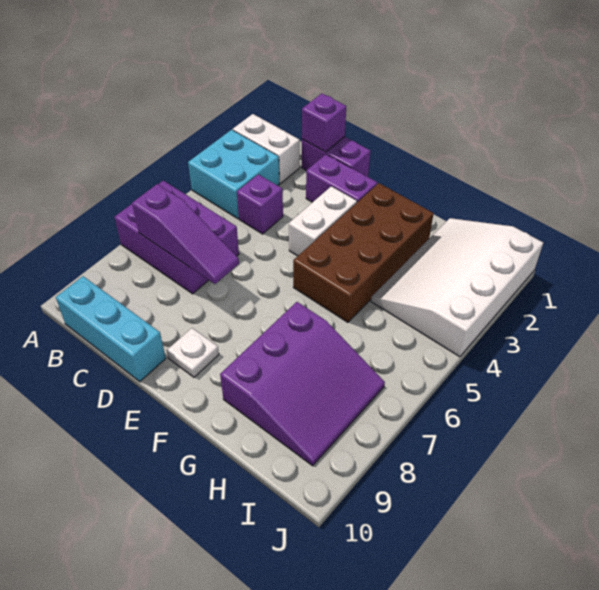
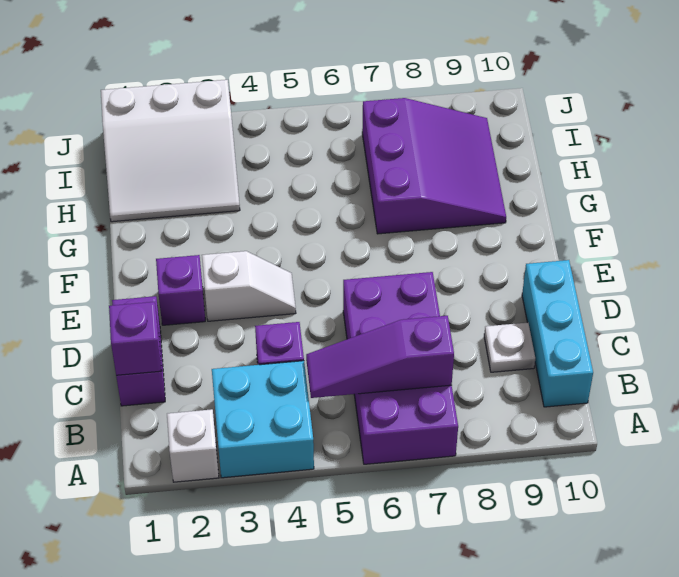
white 1x2 brick [233,114,300,184] -> white 1x1 brick [167,409,219,482]
purple 2x3 brick [115,181,239,294] -> purple 2x4 brick [343,272,458,464]
purple 1x3 slope [132,184,239,284] -> purple 1x3 slope turned to [306,316,454,398]
purple 1x2 brick [306,154,377,202] -> purple 1x1 brick [156,255,205,325]
white 1x2 brick [289,186,357,256] -> white 1x2 slope [202,251,296,321]
white 1x1 plate [167,328,219,377] -> white 1x1 plate moved to [484,323,535,372]
brown 2x4 brick [293,183,434,322] -> none
purple 3x3 slope [220,302,385,466] -> purple 3x3 slope turned to [362,98,506,234]
white 3x4 slope [371,218,543,357] -> white 3x3 slope [101,80,240,222]

